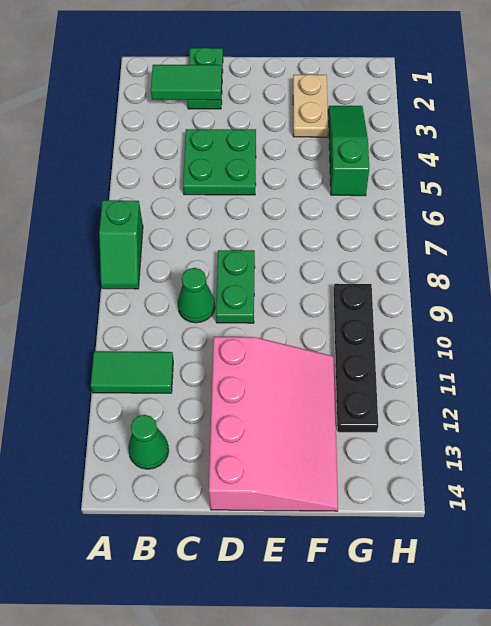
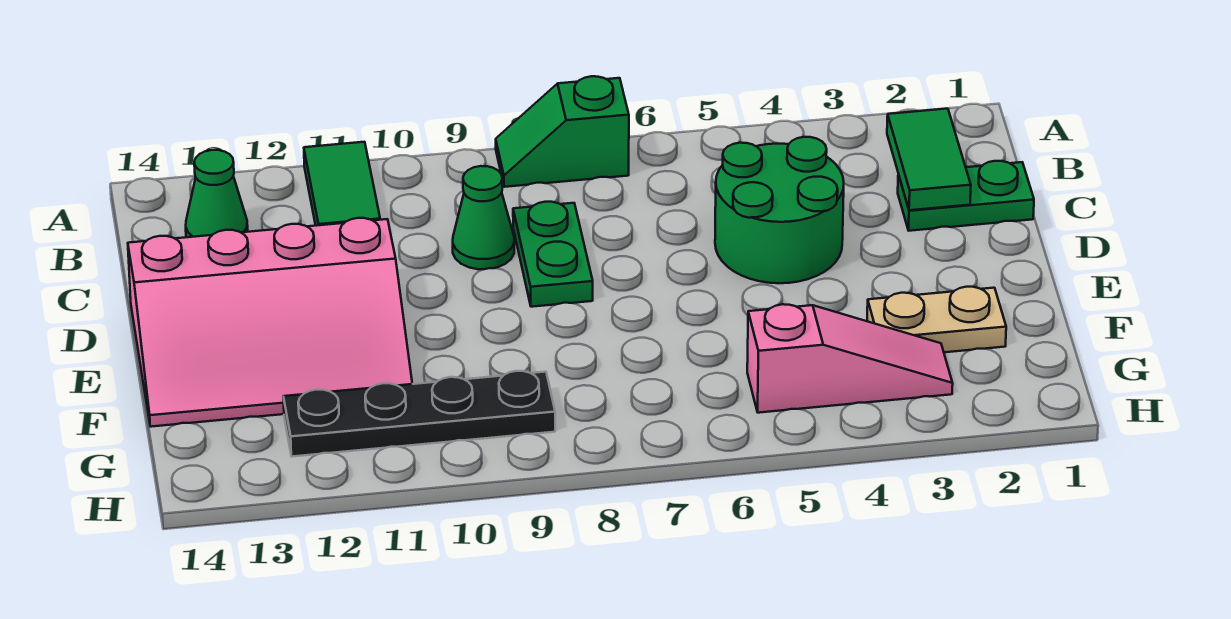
green 2x2 plate [183,129,256,195] -> green 2x2 round brick [715,137,844,283]
green 1x2 plate [216,250,255,323] -> green 1x2 plate turned to [513,202,593,307]
green 1x3 slope [328,106,369,196] -> pink 1x3 slope [747,304,953,413]

